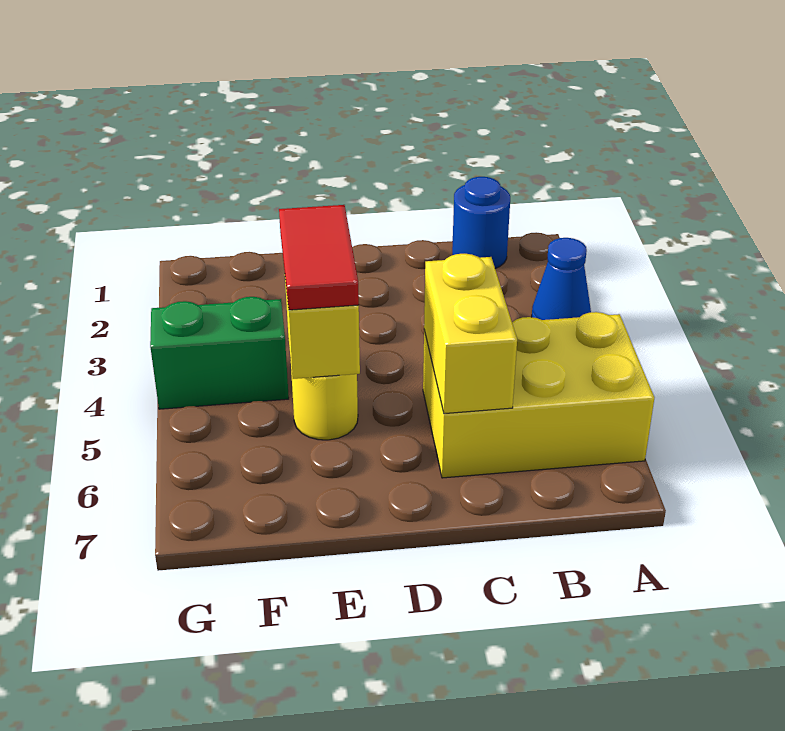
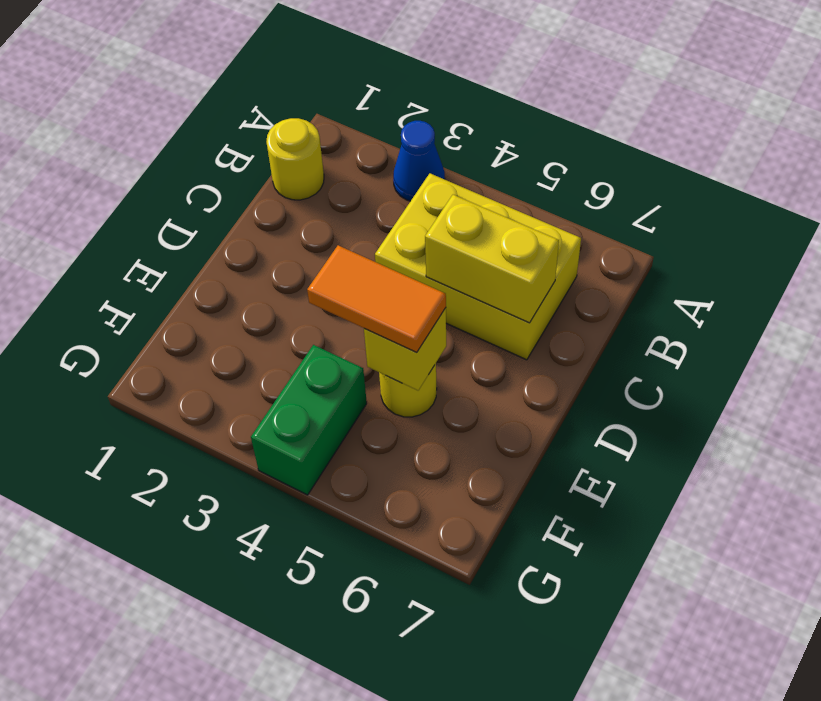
yellow 2x3 brick [423,312,654,478] -> yellow 2x3 brick turned to [375,174,581,360]
blue 1x1 round brick [452,177,510,268] -> yellow 1x1 round brick [266,118,324,200]
red 1x2 tile [279,205,359,310] -> orange 1x2 tile [307,245,446,352]

